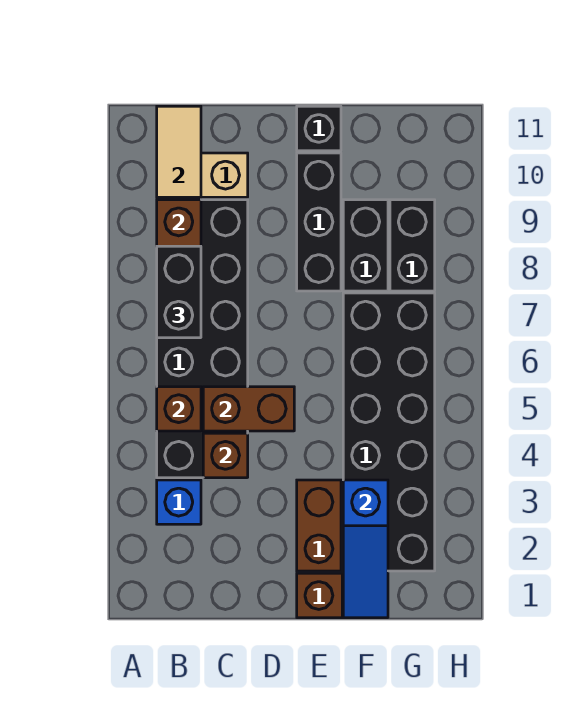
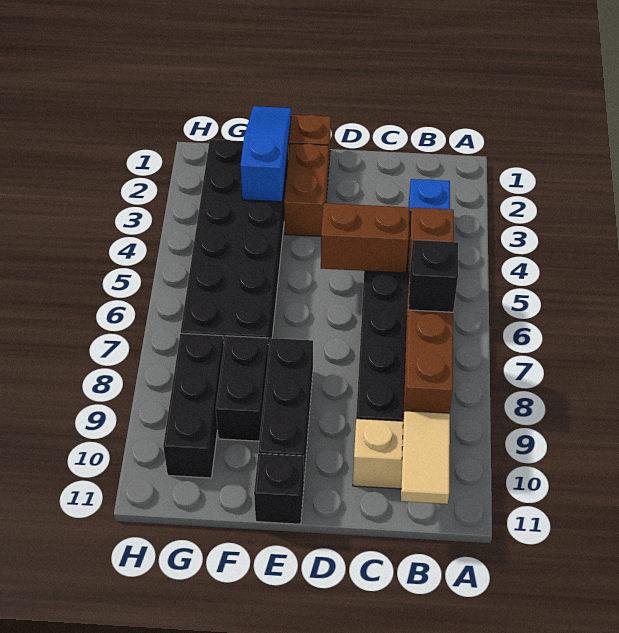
black 1x2 brick [157,246,201,338] -> black 1x1 brick [409,240,458,312]
brown 1x1 brick [203,433,248,478] -> none
black 1x2 brick [390,200,435,291] -> black 1x3 brick [163,333,224,478]

